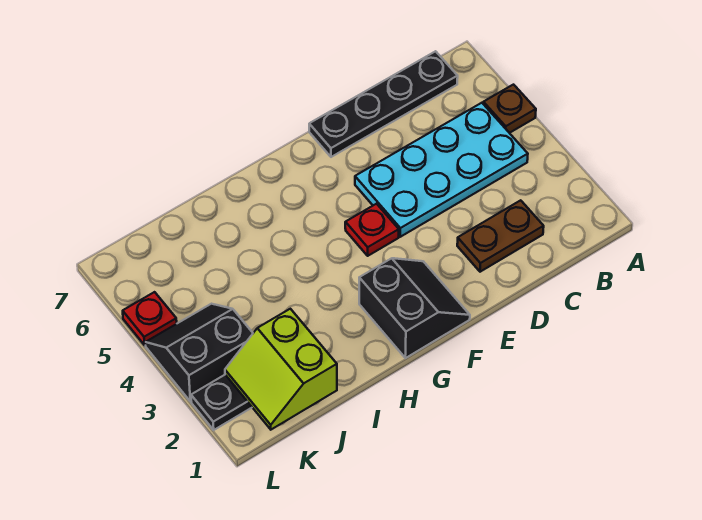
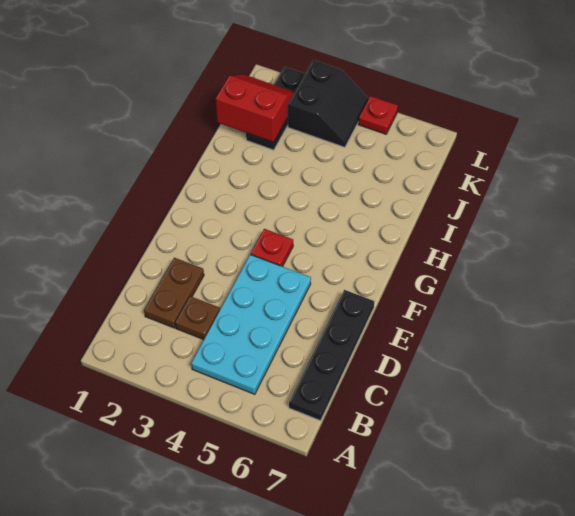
brown 1x1 plate [483,85,536,133] -> brown 1x1 plate moved to [175,296,220,340]
black 2x2 slope [359,258,470,358] -> none
lime 2x2 slope [225,309,337,430] -> red 2x2 slope [215,74,295,142]

